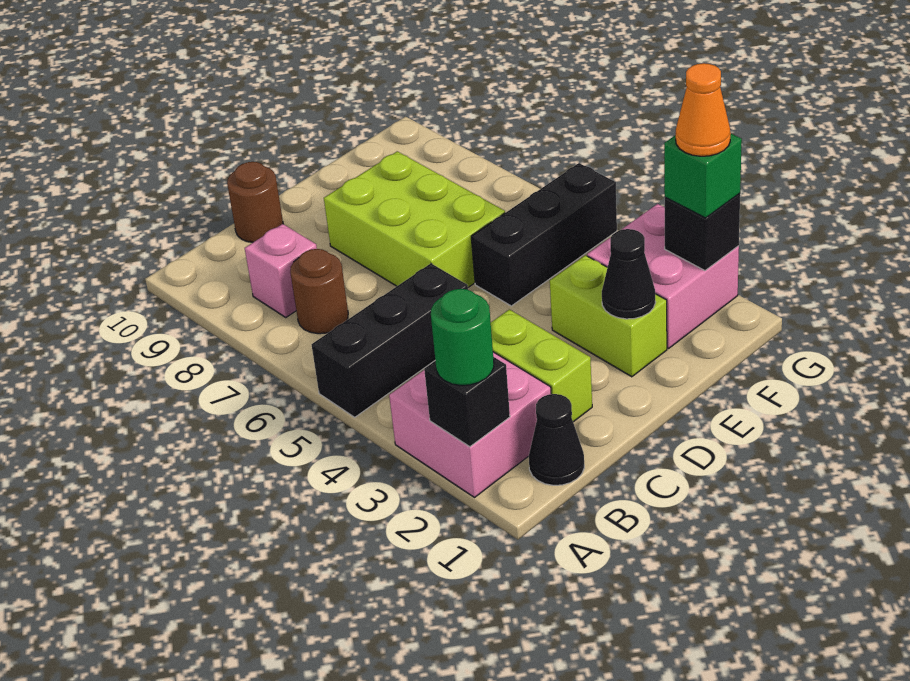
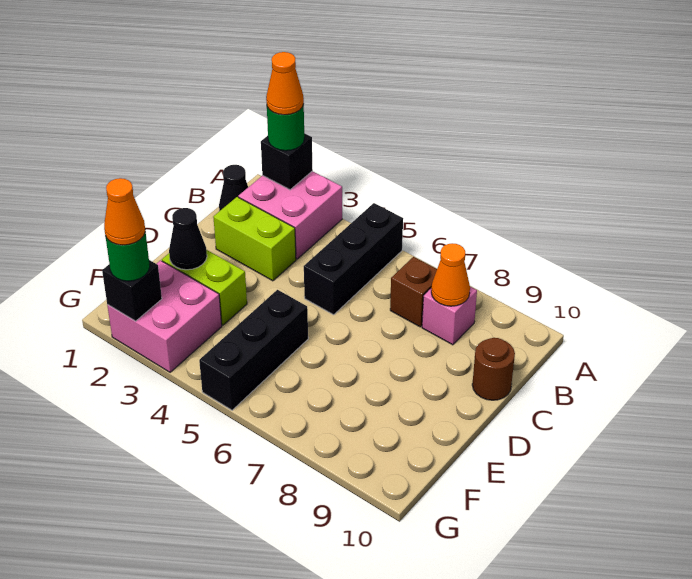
none -> orange 1x1 cone [266,52,304,115]
brown 1x1 round brick [290,249,348,334] -> brown 1x1 brick [390,257,437,327]
none -> orange 1x1 cone [431,243,470,306]
lime 2x3 brick [324,151,505,287] -> none
green 1x1 brick [664,134,742,218] -> green 1x1 round brick [105,232,150,281]

